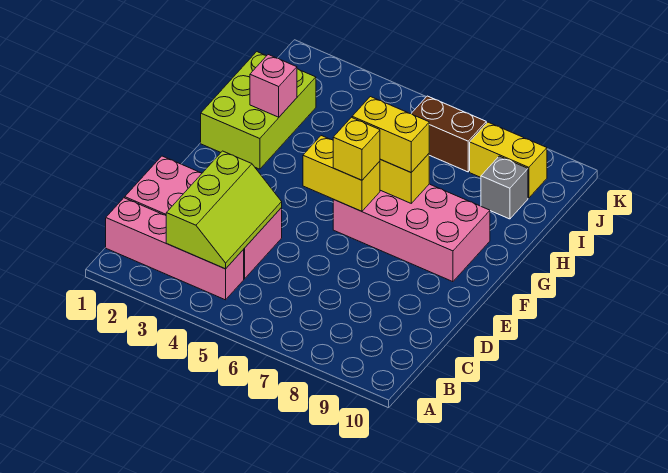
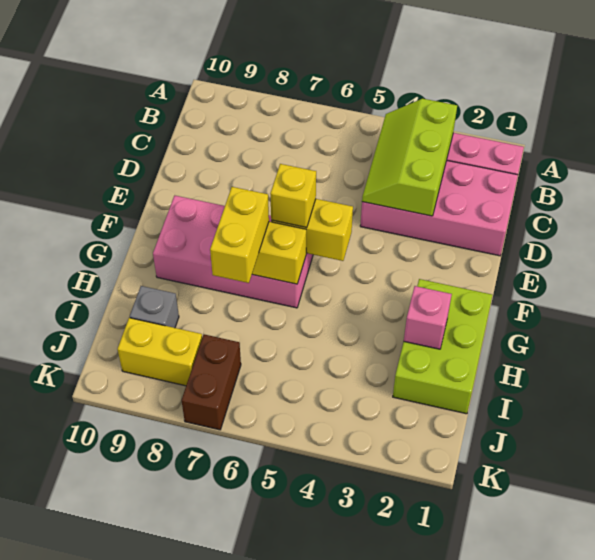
yellow 1x2 brick [352,97,429,172] -> yellow 1x2 brick turned to [210,187,269,283]
brown 1x2 brick [411,96,486,172] -> brown 1x2 brick turned to [182,334,241,430]

